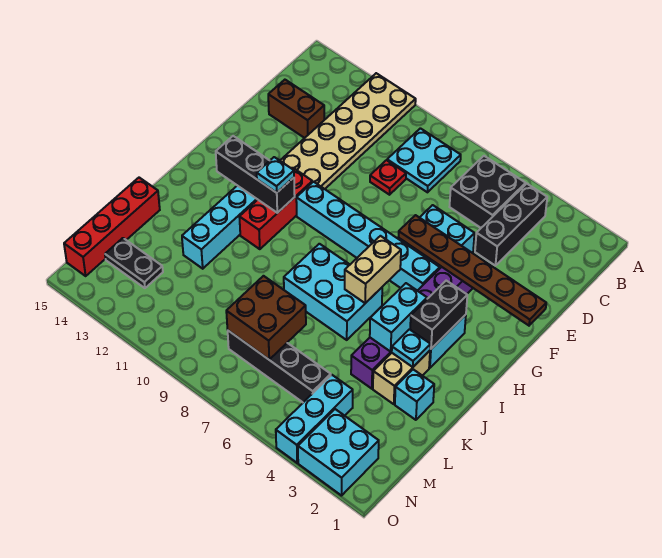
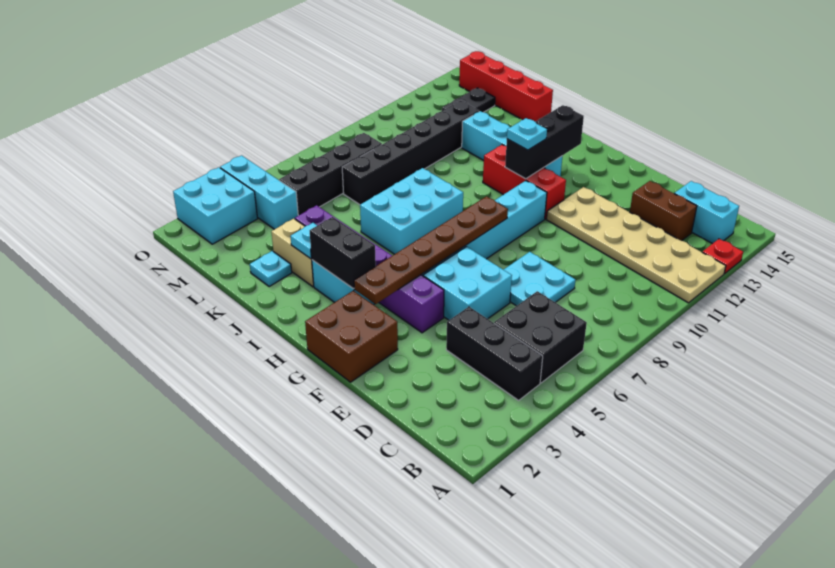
cyan 2x2 plate [387,128,461,192] -> cyan 2x2 plate moved to [504,252,575,306]
red 1x1 plate [370,160,406,195] -> red 1x1 plate moved to [702,239,743,274]
brown 1x2 brick [268,80,324,138] -> brown 1x2 brick turned to [630,181,697,241]
brown 1x6 plate [398,215,546,325] -> brown 1x6 plate moved to [354,196,508,304]
tan 1x2 brick [345,236,401,303] -> none
cyan 1x2 brick [370,283,427,351] -> cyan 1x2 brick moved to [674,181,739,244]
cyan 1x1 brick [395,369,434,420] -> cyan 1x1 plate [250,251,292,287]
none -> black 1x6 brick [342,101,479,205]
brown 2x2 brick [226,276,306,359] -> brown 2x2 brick moved to [305,291,398,382]

